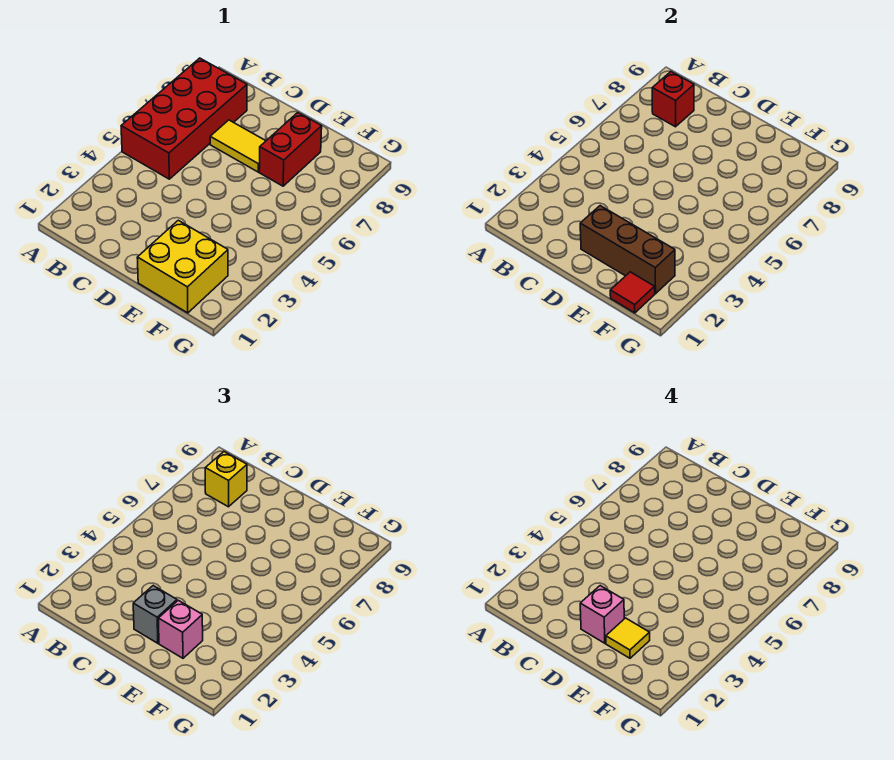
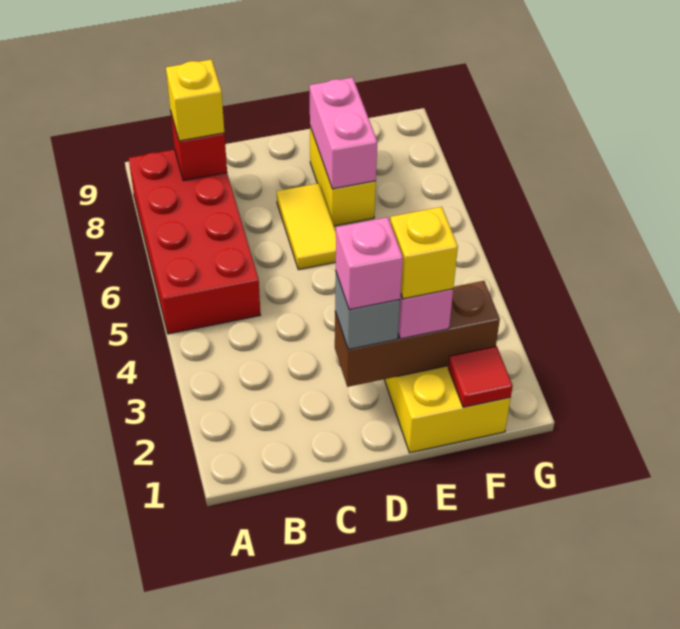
yellow 1x2 tile [210,120,265,172] -> yellow 1x2 tile turned to [277,183,336,270]
yellow 1x1 tile [606,618,650,658] -> yellow 1x1 brick [390,207,458,299]
red 1x2 brick [259,113,322,186] -> yellow 1x2 brick [310,127,376,226]
none -> pink 1x2 brick [310,77,377,189]

